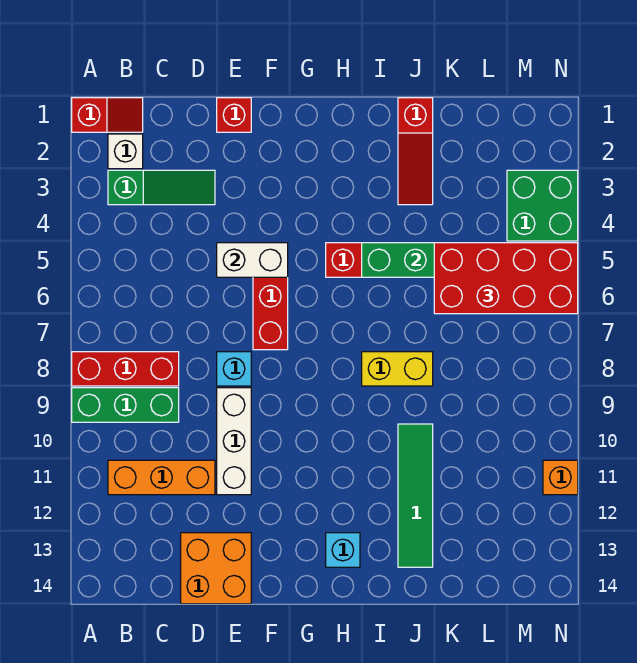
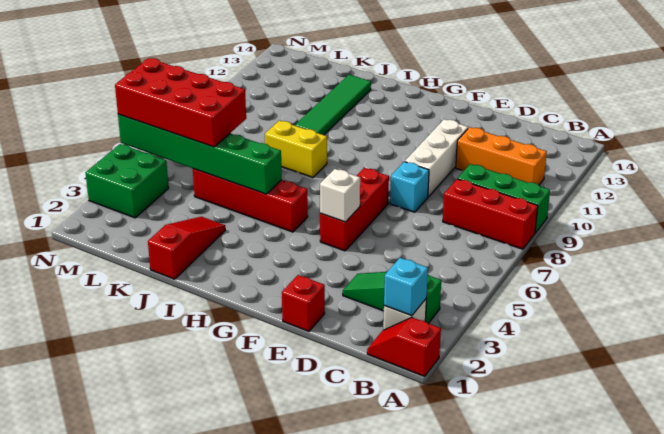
orange 2x2 brick [181,533,251,604] -> none
white 1x2 brick [217,243,288,277] -> white 1x1 brick [320,169,360,222]
cyan 1x1 brick [326,533,360,567] -> cyan 1x1 brick moved to [384,258,428,316]
orange 1x1 brick [543,460,578,495] -> none

